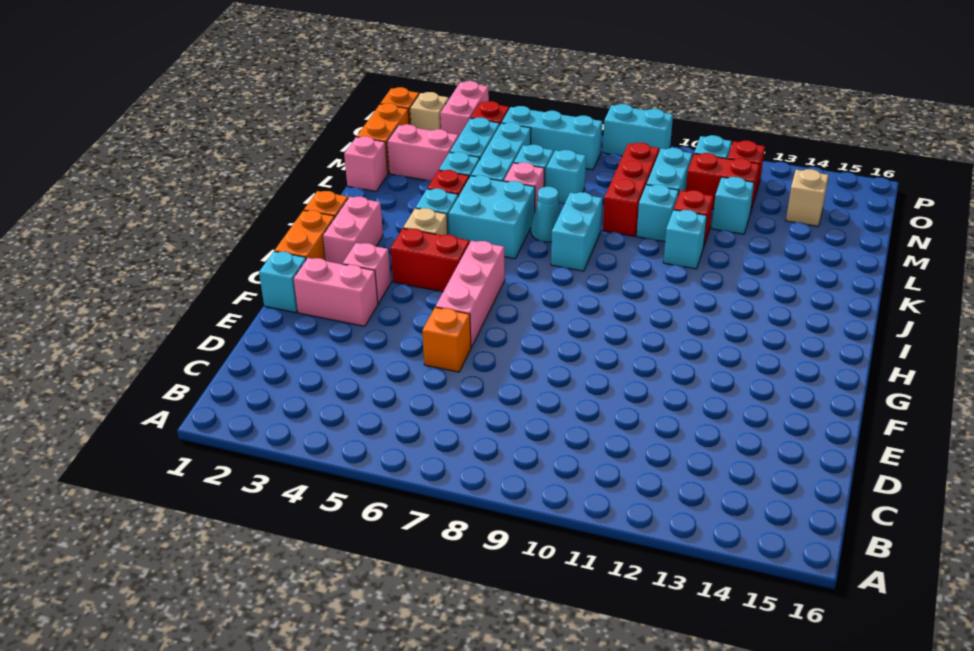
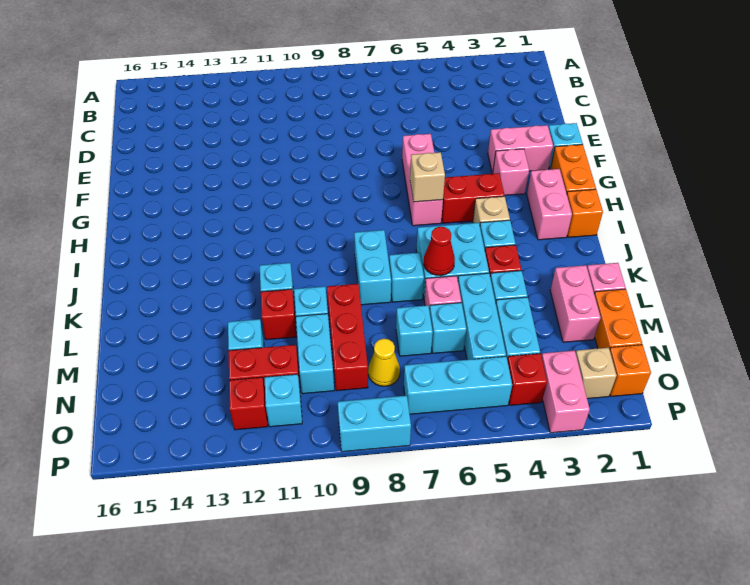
orange 1x1 brick [422,307,471,372] -> none
none -> red 1x1 cone [424,227,455,276]
cyan 1x1 cone [531,187,561,242] -> cyan 1x1 brick [389,253,424,302]
pink 1x2 brick [387,124,459,180] -> pink 1x2 brick turned to [550,265,601,342]
none -> yellow 1x1 cone [368,339,400,386]
tan 1x1 brick [786,169,829,226] -> tan 1x1 brick moved to [410,152,445,202]

